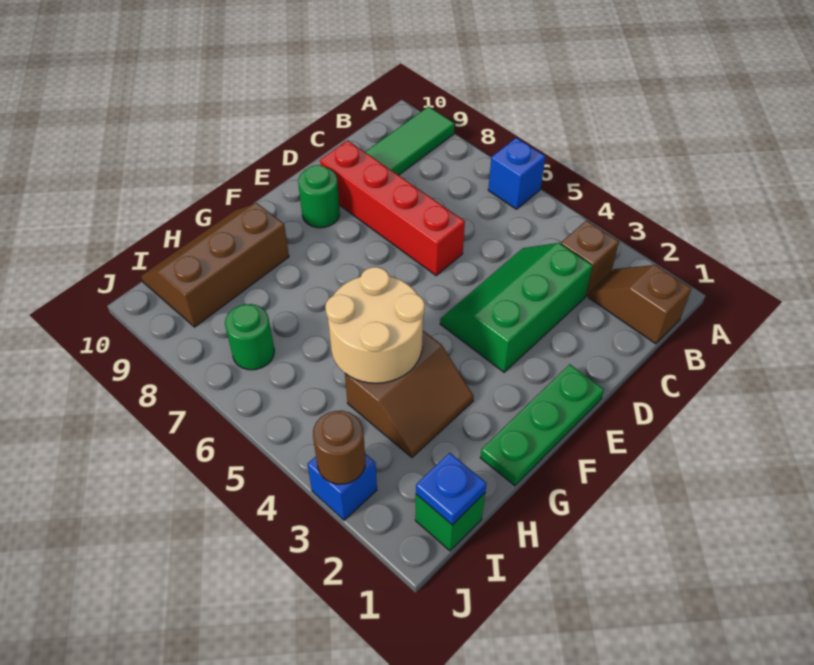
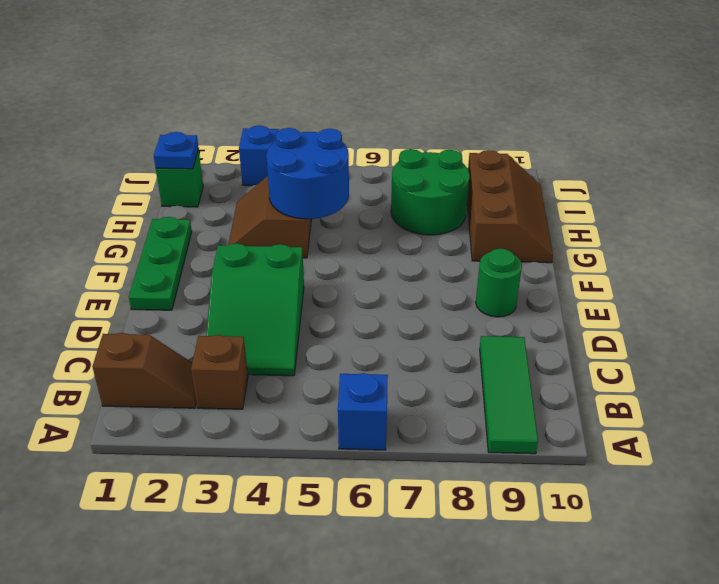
green 2x3 slope [440,243,593,372] -> green 2x3 slope turned to [206,243,304,376]
red 1x4 brick [320,140,465,275] -> none
tan 2x2 round brick [325,267,425,383] -> blue 2x2 round brick [266,128,349,219]
green 1x1 round brick [225,304,274,370] -> green 2x2 round brick [391,149,469,235]
brown 1x1 round brick [313,411,365,484] -> none

